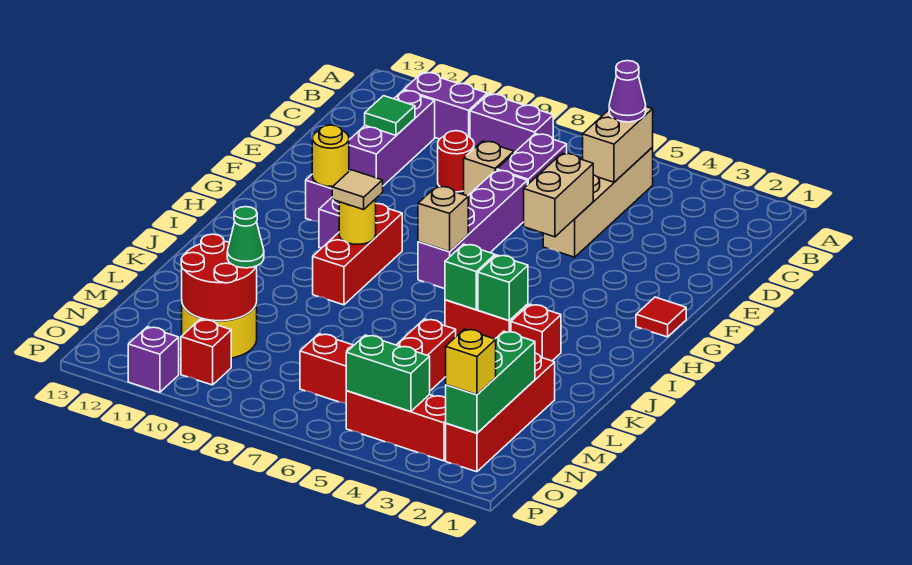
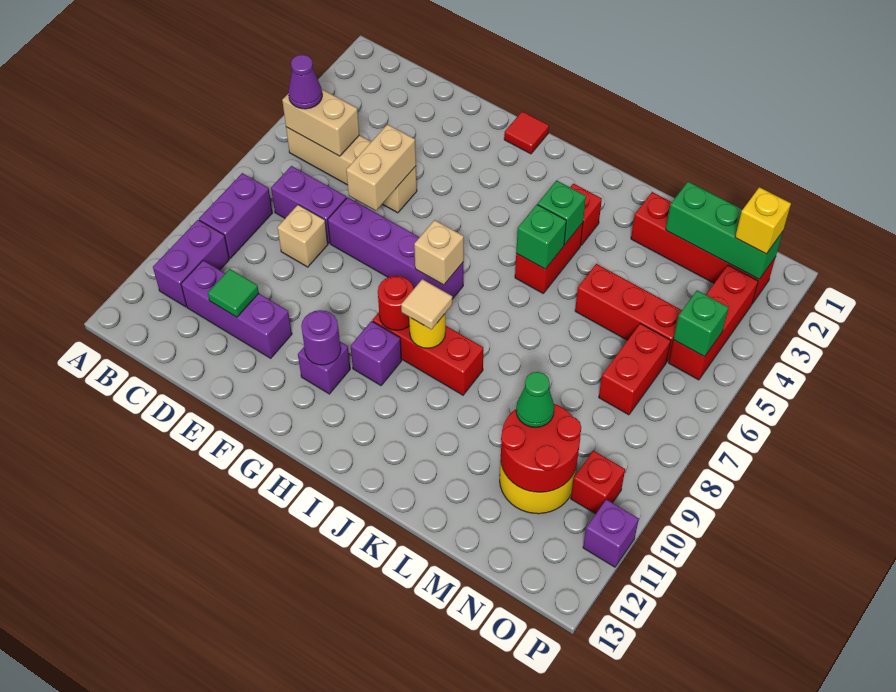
red 1x1 round brick [438,131,474,192] -> red 1x1 round brick moved to [378,276,413,330]
tan 1x2 brick [524,153,593,237] -> tan 1x2 brick turned to [346,124,416,211]
yellow 1x1 round brick [312,125,349,186] -> purple 1x1 round brick [301,310,341,365]
green 1x2 brick [346,335,430,412] -> green 1x1 brick [673,291,729,357]

